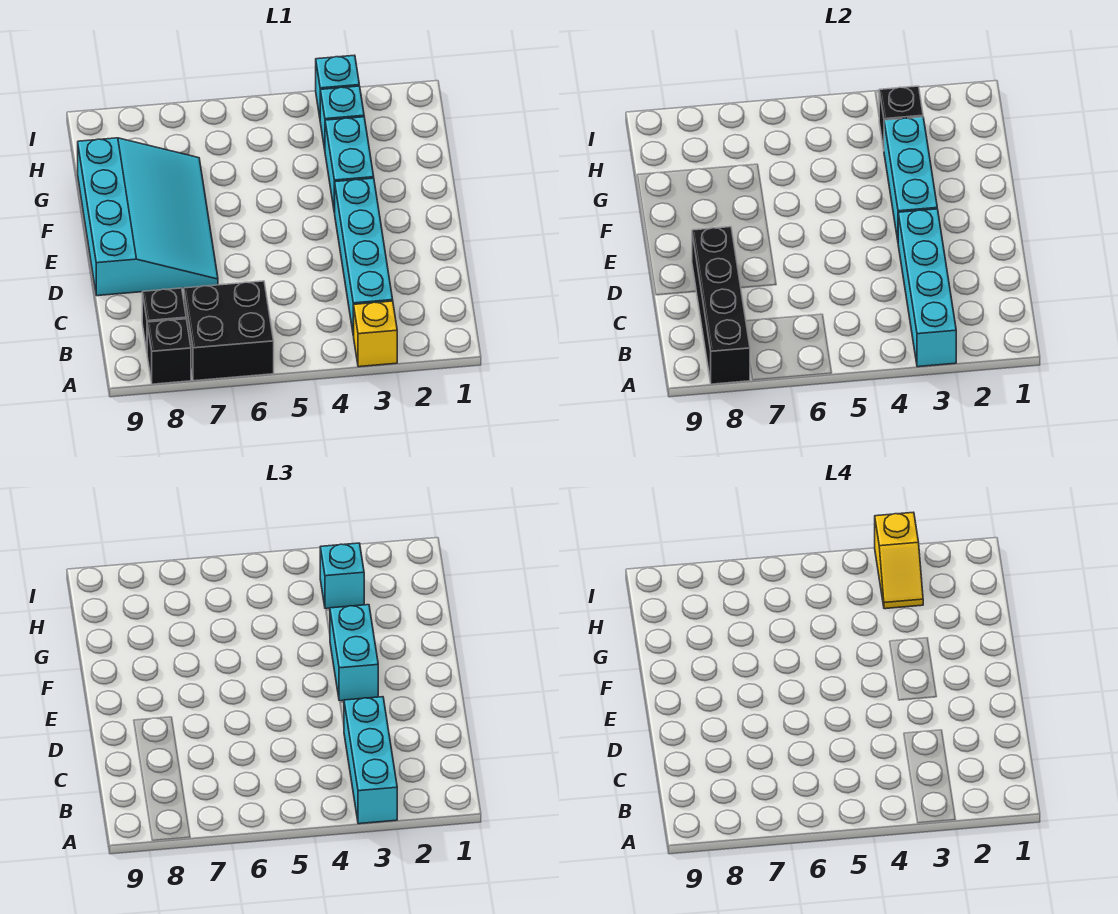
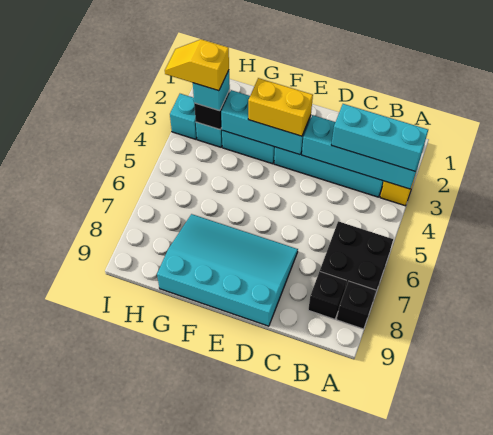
black 1x4 brick [692,227,750,384] -> none
cyan 1x2 brick [330,605,378,701] -> yellow 1x2 brick [248,78,313,136]
yellow 1x2 slope [875,512,923,609] -> yellow 1x2 slope turned to [165,39,229,91]

